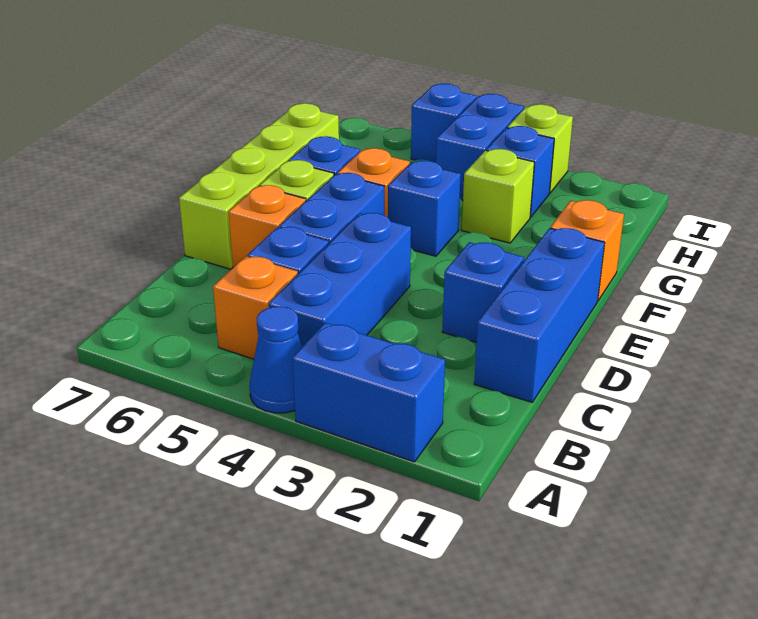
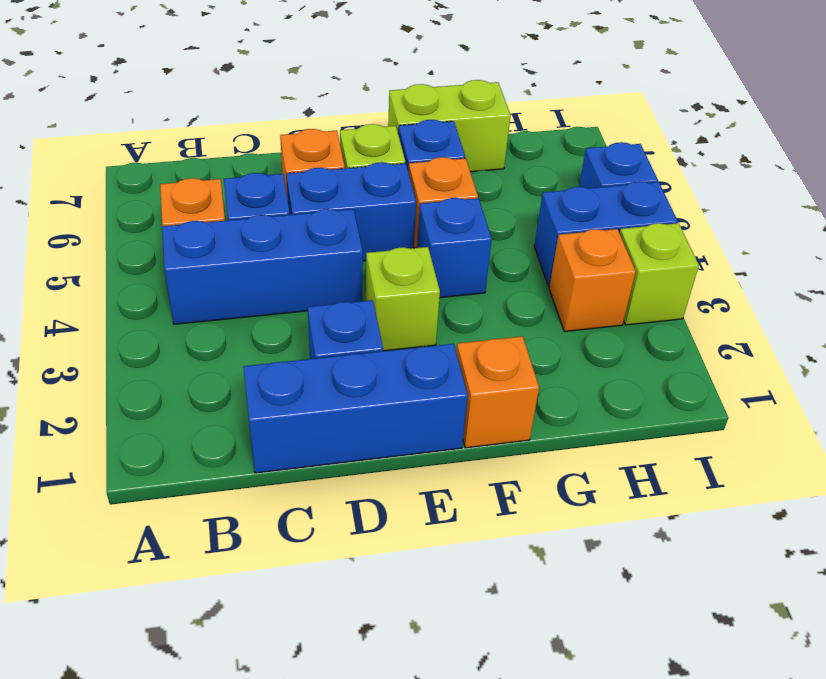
blue 1x2 brick [293,323,445,462] -> none
blue 1x1 cone [249,306,302,413] -> none
lime 1x4 brick [179,103,339,269] -> lime 1x2 brick [388,80,511,172]
lime 1x1 brick [462,149,534,243] -> lime 1x1 brick moved to [366,247,440,351]
blue 1x1 brick [487,126,554,217] -> orange 1x1 brick [549,229,636,332]

